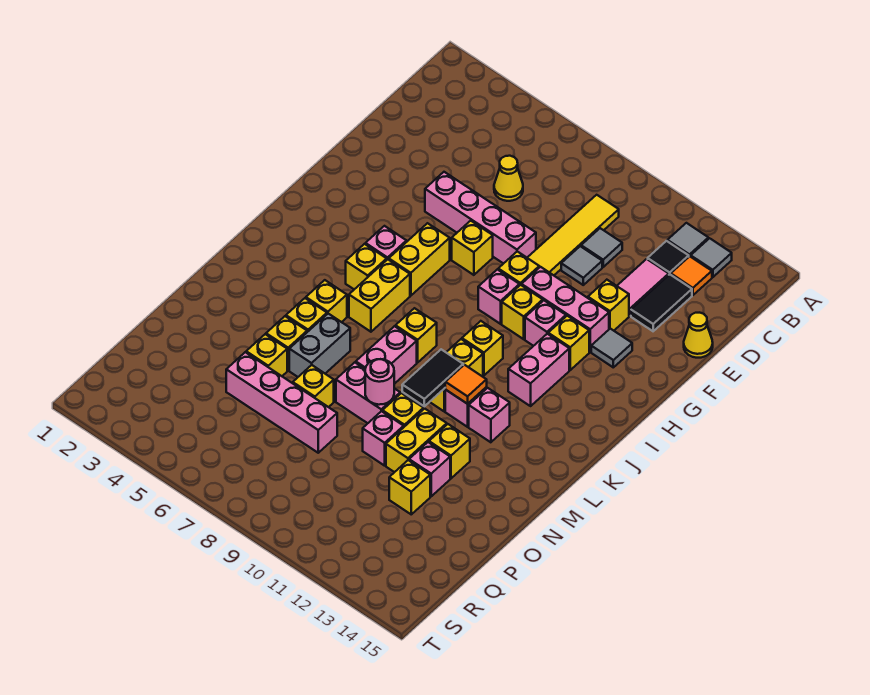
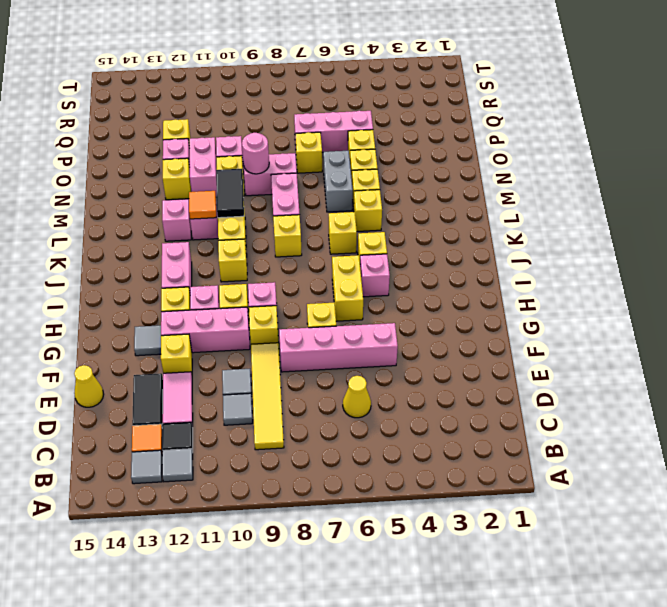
yellow 1x2 brick [349,259,410,332] -> yellow 1x1 brick [329,212,357,254]
yellow 1x2 brick [386,409,447,472] -> pink 1x2 brick [189,137,217,197]
pink 1x4 brick [226,352,337,453] -> pink 1x3 brick [294,111,373,152]

